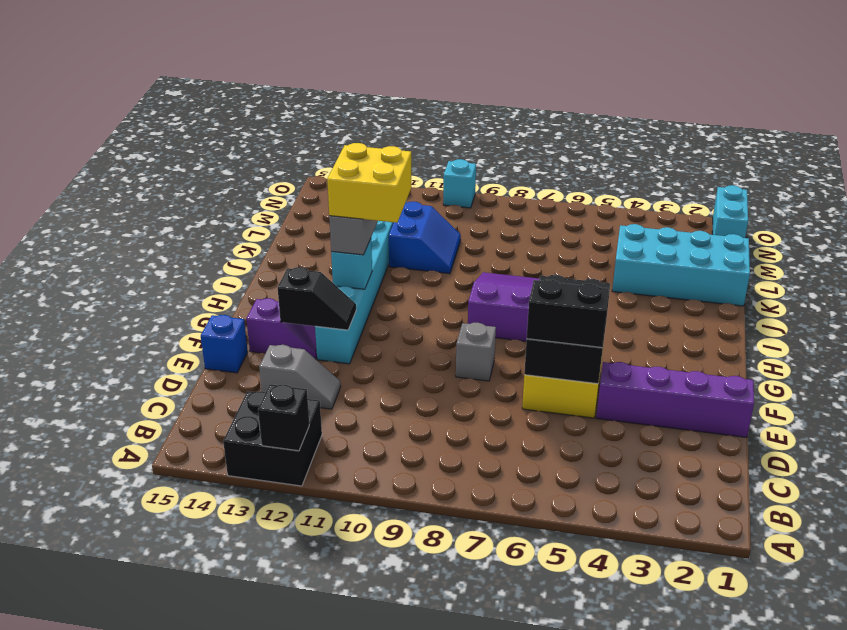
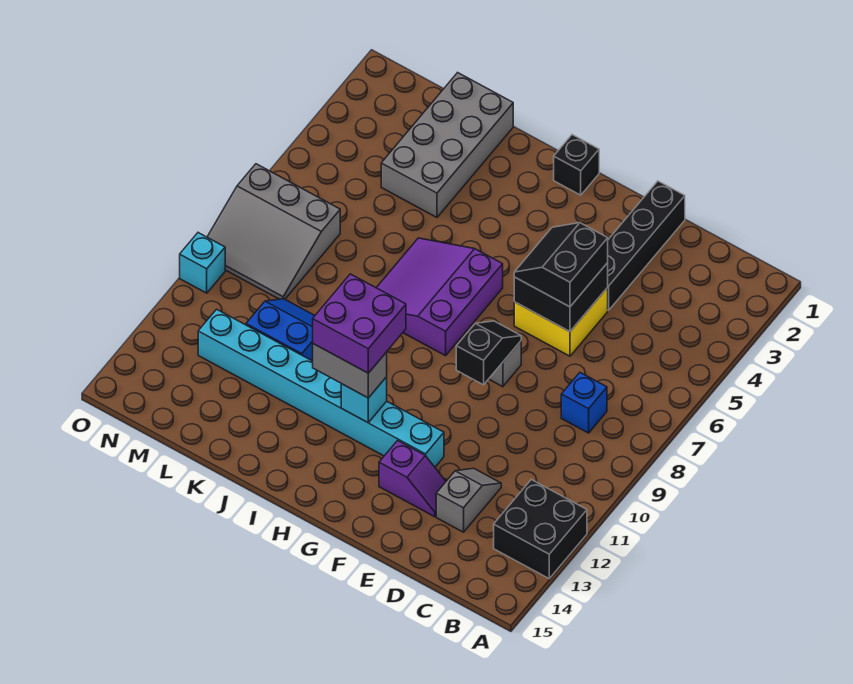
black 1x1 brick [258,384,309,451] -> black 1x1 brick moved to [554,135,599,195]
purple 1x4 brick [596,362,754,438] -> black 1x4 brick [607,181,685,310]
black 2x3 brick [524,275,610,384] -> black 2x2 brick [514,263,608,332]
blue 1x1 brick [201,315,248,373] -> blue 1x1 brick moved to [561,373,607,433]
black 1x2 slope [278,267,356,330] -> black 1x2 slope moved to [456,321,521,385]
purple 1x2 slope [246,298,317,359] -> purple 1x2 slope turned to [379,441,446,517]
yellow 2x2 brick [327,143,411,223] -> purple 2x2 brick [313,274,406,373]
cyan 2x4 brick [612,224,750,306] -> grey 2x4 brick [381,73,513,217]
none -> grey 3x3 slope [207,164,340,299]
cyan 1x2 brick [712,185,748,238] -> none

